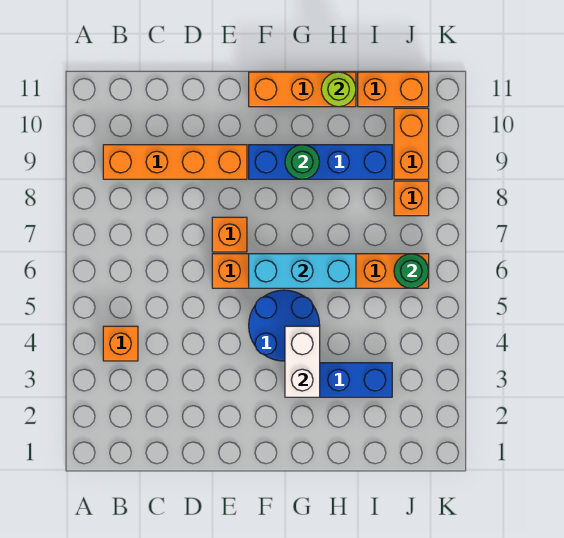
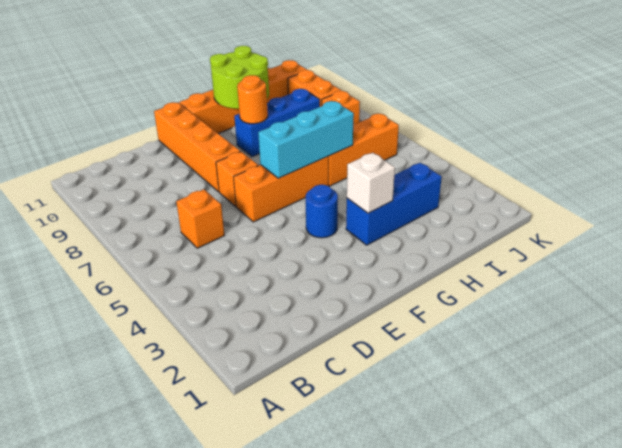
orange 1x1 brick [103,326,138,361] -> orange 1x1 brick moved to [176,189,225,248]
orange 1x4 brick [103,145,247,179] -> orange 1x4 brick turned to [154,102,240,192]
blue 2x2 round brick [249,290,320,361] -> blue 1x1 round brick [305,185,338,238]
blue 1x4 brick [249,145,392,179] -> blue 1x3 brick [234,89,320,157]
white 1x2 brick [285,326,320,397] -> white 1x1 brick [347,153,395,213]
green 1x1 round brick [285,145,319,179] -> orange 1x1 round brick [237,75,268,124]
lime 1x1 round brick [321,72,356,107] -> lime 2x2 round brick [210,46,269,109]
green 1x1 round brick [394,254,429,288] -> none

